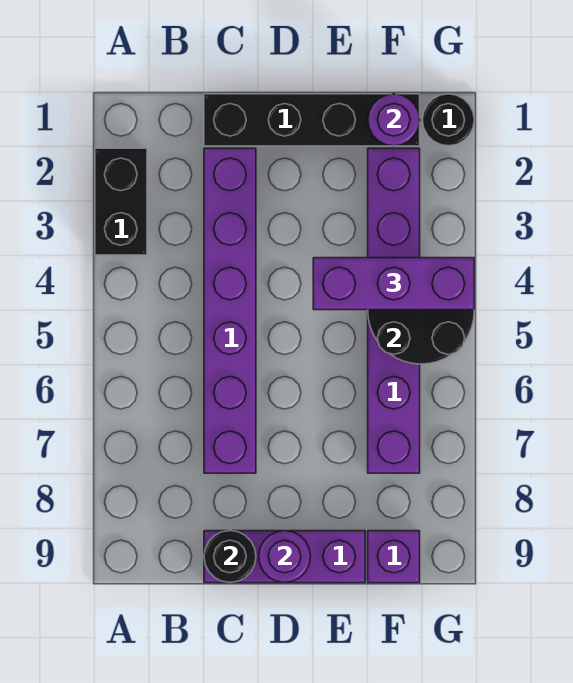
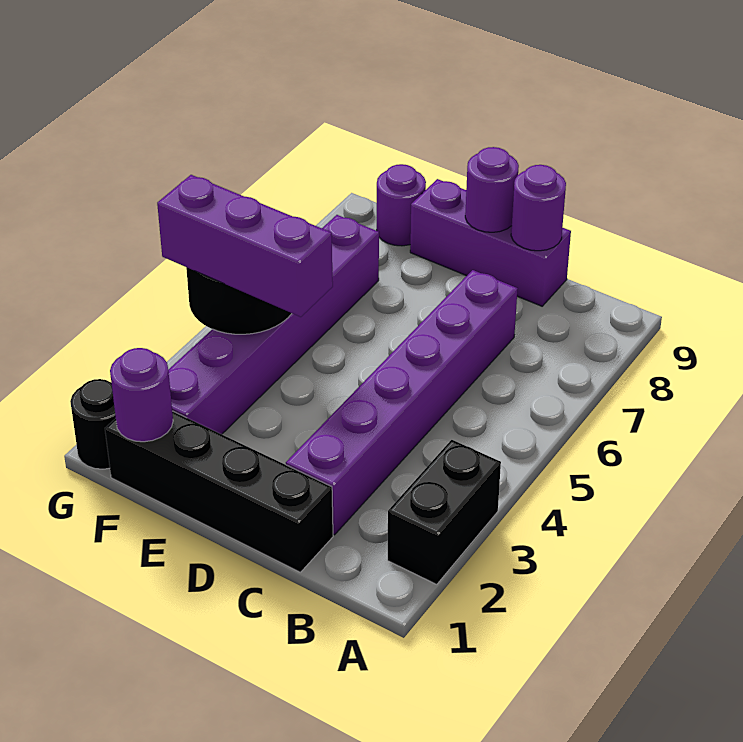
black 1x1 round brick [204,531,256,583] -> purple 1x1 round brick [511,165,566,251]
purple 1x1 brick [368,531,420,583] -> purple 1x1 round brick [377,164,426,246]

